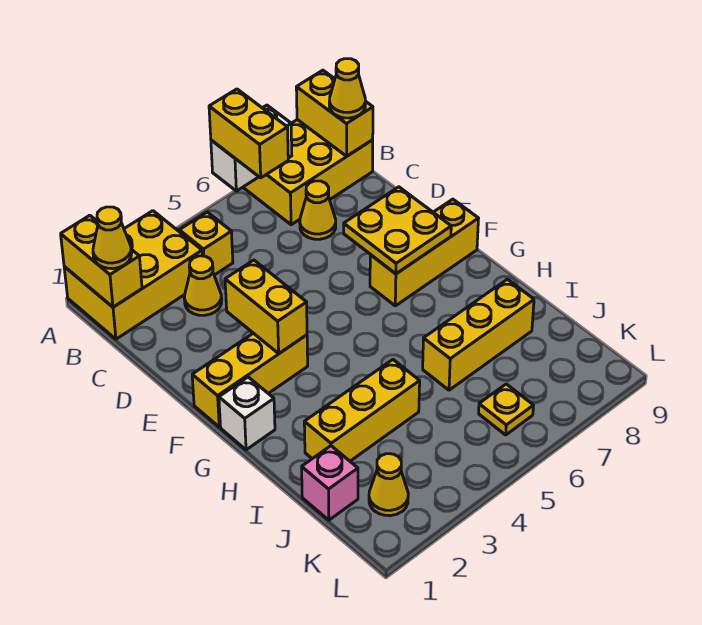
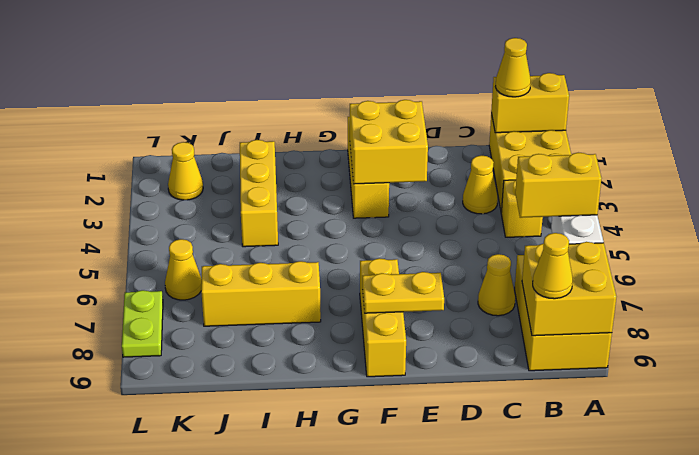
yellow 1x2 brick [296,70,373,156] -> yellow 2x2 brick [522,242,616,336]
yellow 1x2 brick [225,260,307,353] -> yellow 2x2 brick [350,100,428,184]
yellow 2x2 plate [344,187,451,274] -> yellow 1x2 plate [362,272,444,313]
white 1x1 brick [219,377,275,450] -> none
yellow 1x3 brick [423,279,534,390] -> yellow 1x3 brick turned to [201,261,321,326]
pink 1x1 brick [302,446,358,520] -> none
yellow 1x1 plate [479,384,534,435] -> yellow 1x1 cone [165,239,202,300]
none -> lime 1x2 plate [122,290,163,357]

